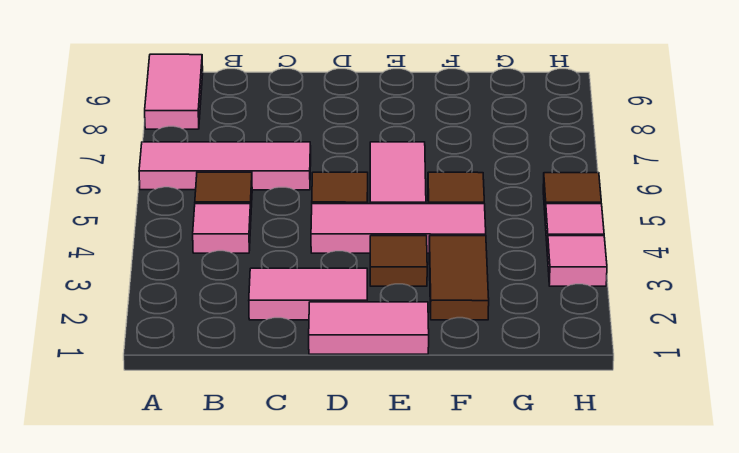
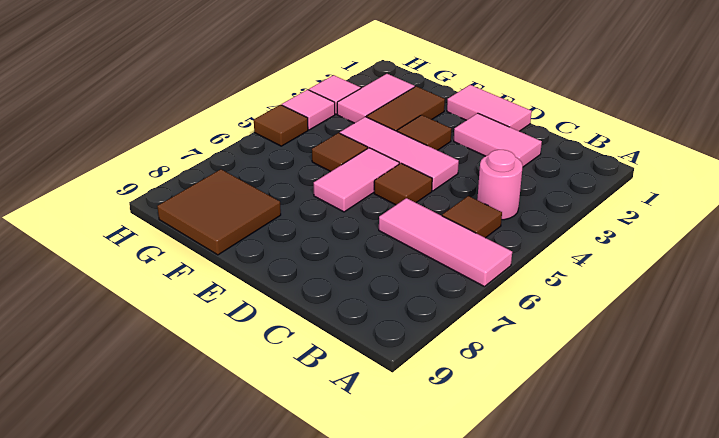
pink 1x2 tile [145,54,203,129] -> pink 1x2 tile moved to [337,74,415,123]
pink 1x1 tile [193,204,251,253] -> pink 1x1 round brick [477,150,523,220]
none -> brown 2x2 tile [157,169,281,255]

